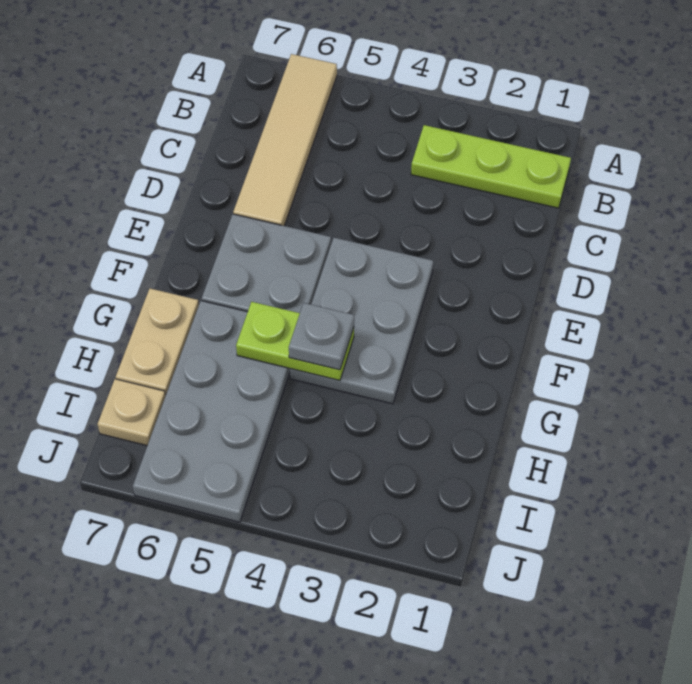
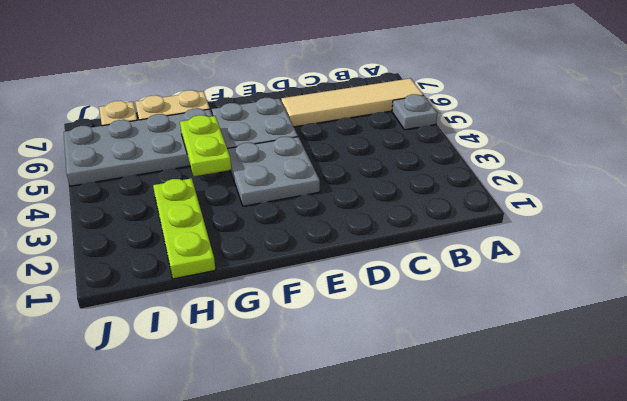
lime 1x3 plate [411,125,571,208] -> lime 1x3 plate moved to [153,178,216,279]
grey 2x3 plate [290,238,433,404] -> grey 2x2 plate [228,137,320,206]
grey 1x1 plate [289,303,354,370] -> grey 1x1 plate moved to [392,94,437,130]

